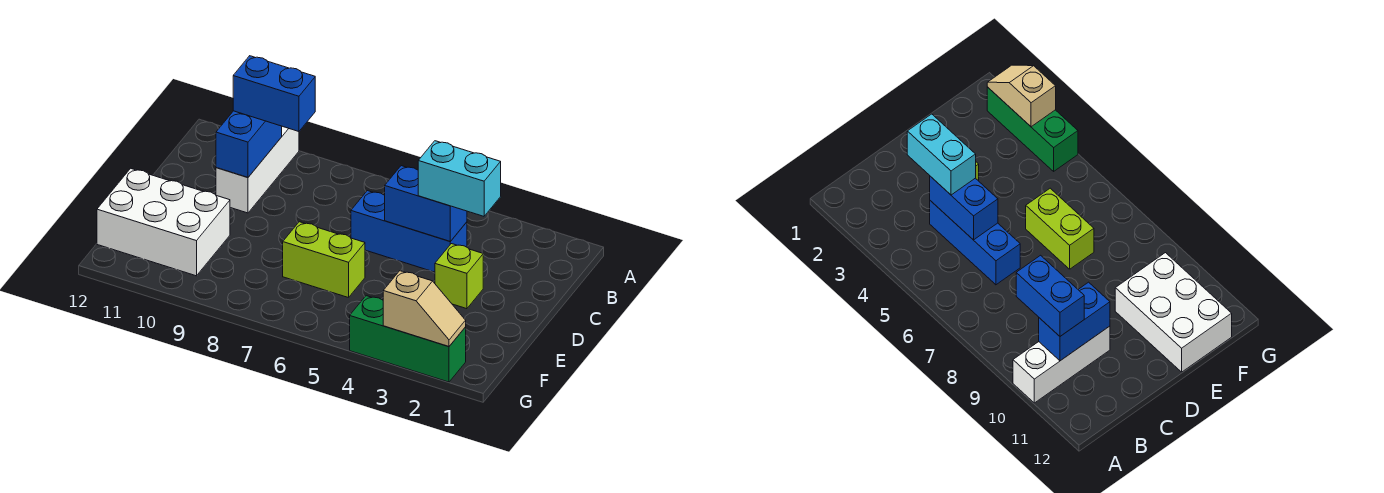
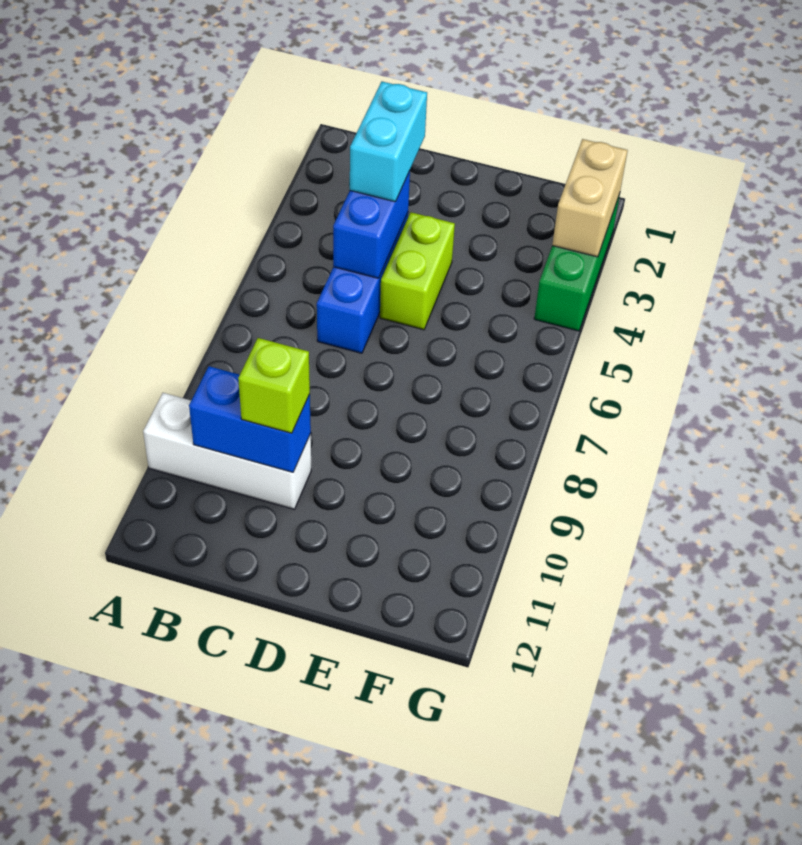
blue 1x2 brick [233,56,315,132] -> none
lime 1x1 brick [435,244,483,309] -> lime 1x1 brick moved to [238,338,310,433]
lime 1x2 brick [283,222,365,298] -> lime 1x2 brick moved to [380,212,455,330]
white 2x3 brick [97,168,230,276] -> none
tan 1x2 slope [383,271,466,347] -> tan 1x2 brick [552,139,628,257]

